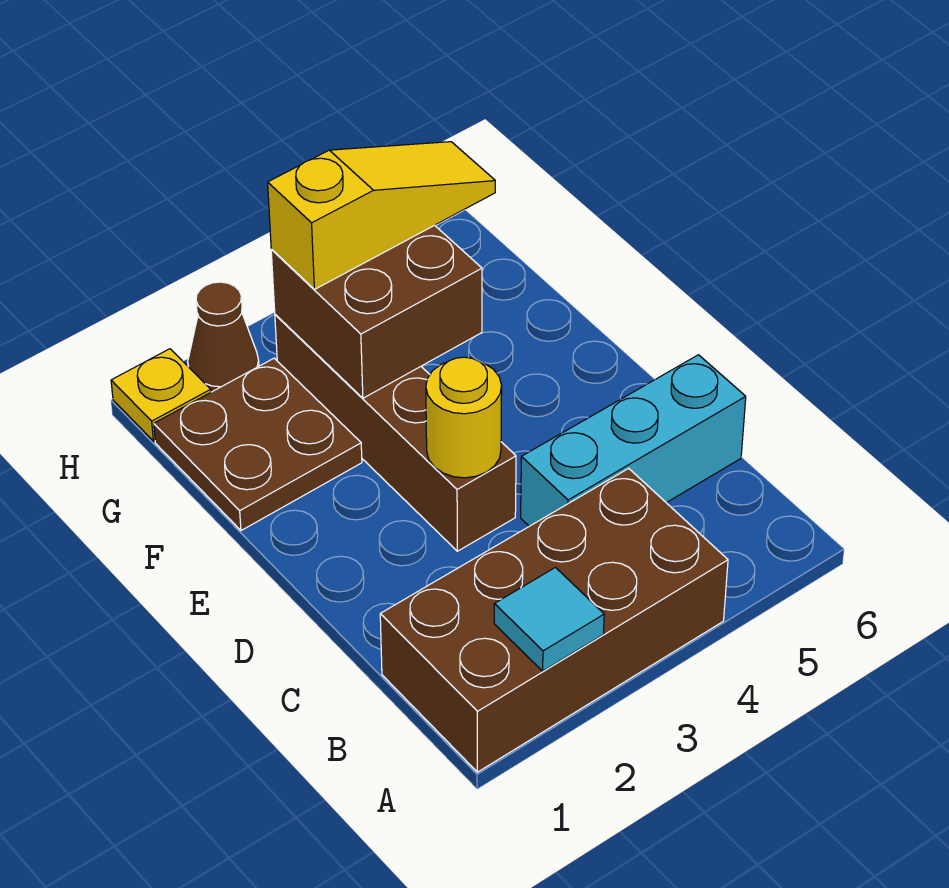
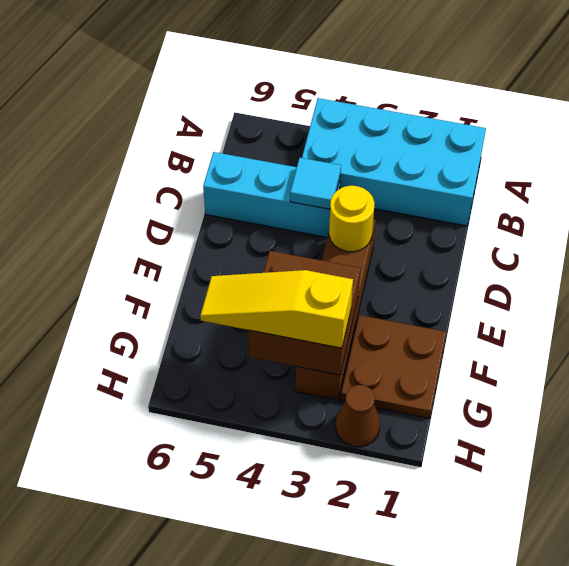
brown 2x4 brick [380,468,728,772] -> cyan 2x4 brick [302,98,486,226]
cyan 1x1 tile [494,568,604,671] -> cyan 1x1 tile moved to [290,158,341,209]
yellow 1x1 plate [111,349,211,441] -> none

